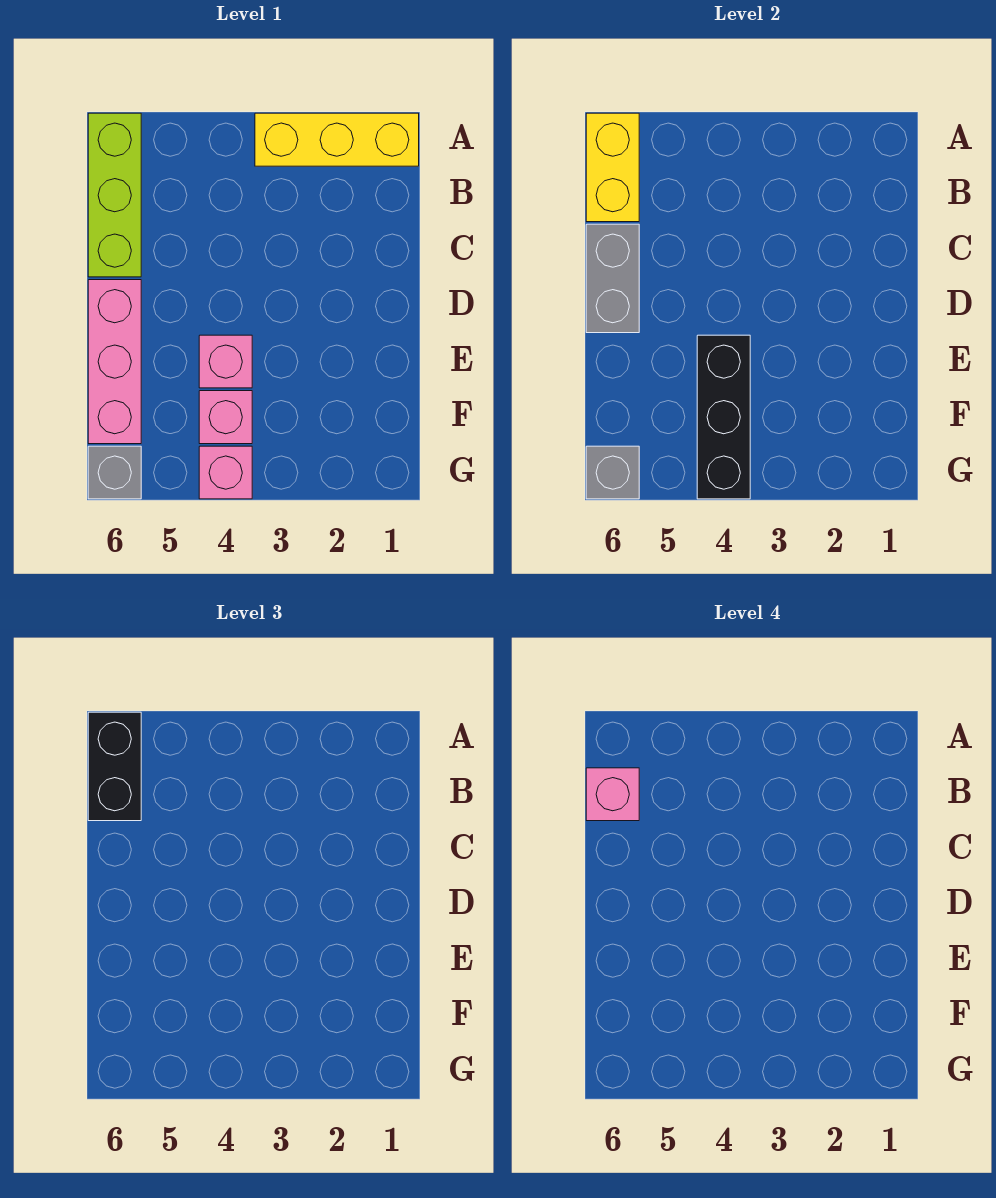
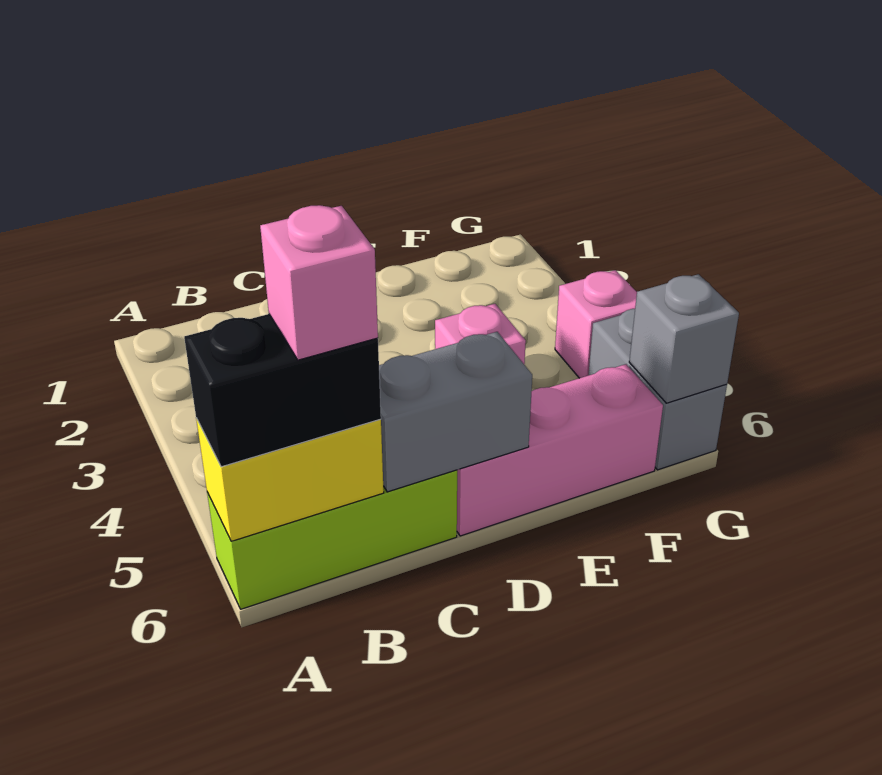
yellow 1x3 brick [255,113,419,166] -> none
black 1x3 brick [697,335,750,499] -> none
pink 1x1 brick [199,391,252,444] -> none
grey 1x1 brick [88,446,141,499] -> grey 1x2 brick [589,309,727,470]

